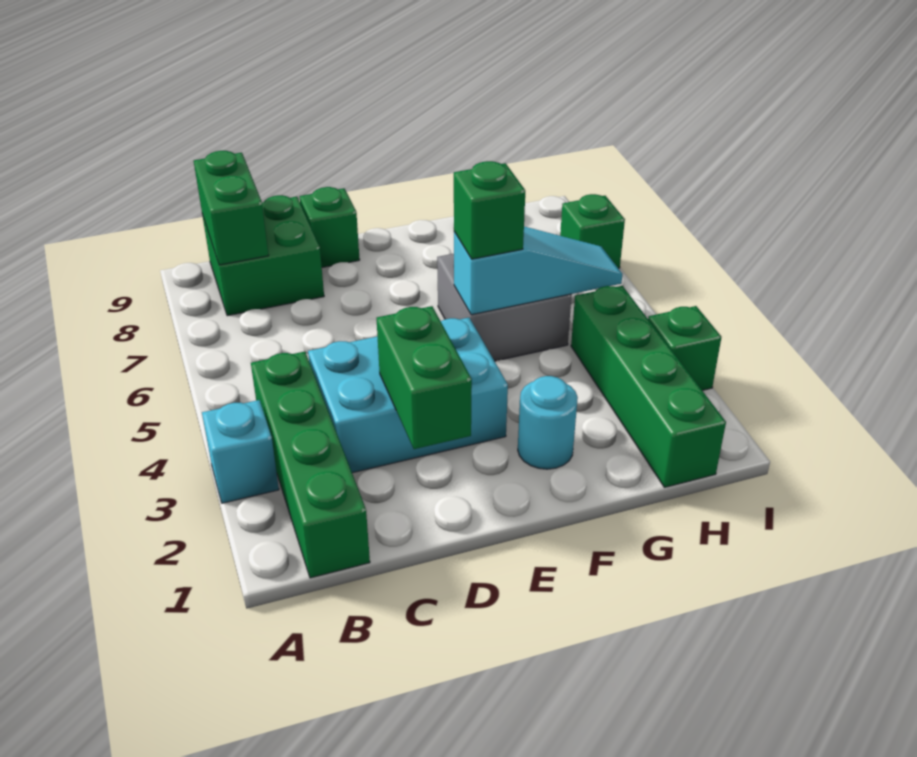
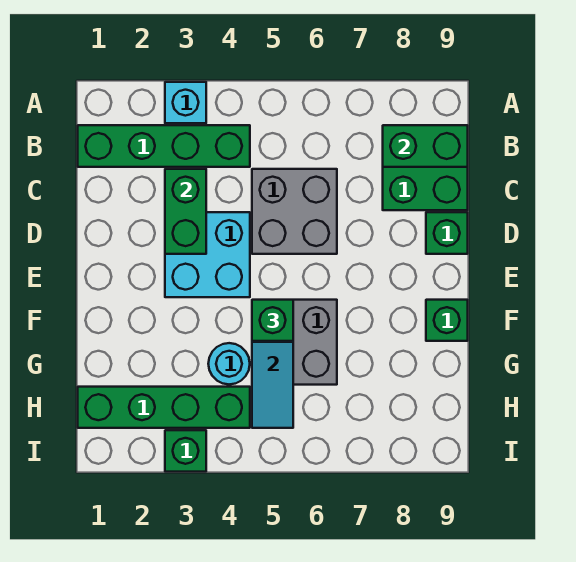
cyan 2x3 brick [308,318,508,473] -> cyan 2x2 brick [165,212,250,297]
none -> grey 2x2 brick [252,169,337,254]
green 1x2 brick [376,306,472,449] -> green 1x2 brick turned to [165,169,206,254]
cyan 1x1 round brick [518,376,578,469] -> cyan 1x1 round brick moved to [208,343,250,384]
green 1x1 brick [560,194,625,269] -> green 1x1 brick moved to [426,300,468,341]

